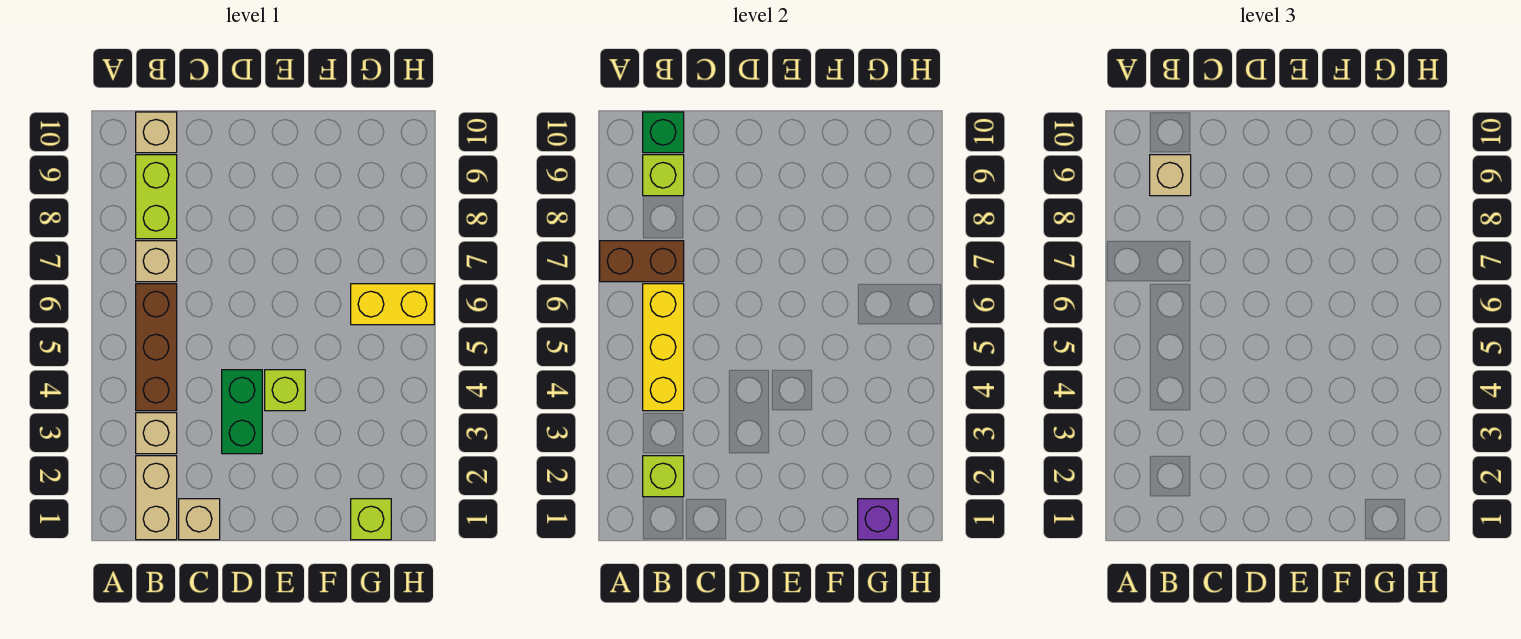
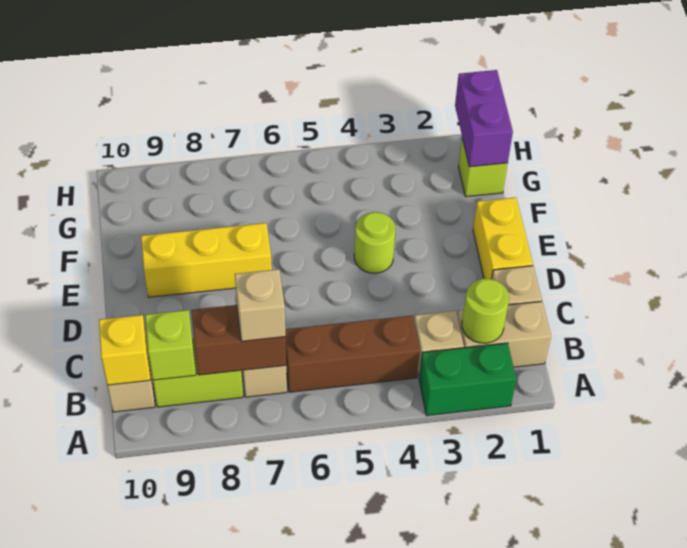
brown 1x2 brick [600,241,684,282] -> brown 1x2 brick turned to [191,305,286,375]
lime 1x1 brick [643,456,684,497] -> lime 1x1 round brick [462,279,509,343]
yellow 1x3 brick [643,284,684,411] -> yellow 1x3 brick moved to [141,223,272,297]
tan 1x1 brick [1150,155,1191,196] -> tan 1x1 brick moved to [235,269,285,341]
green 1x1 brick [643,112,684,153] -> yellow 1x1 brick [99,315,151,385]
green 1x2 brick [222,370,262,454] -> green 1x2 brick moved to [419,343,516,416]
lime 1x1 brick [265,370,305,411] -> lime 1x1 round brick [354,212,395,273]
purple 1x1 brick [858,499,898,540] -> purple 1x2 brick [455,70,513,167]
yellow 1x2 brick [351,284,434,325] -> yellow 1x2 brick moved to [473,197,533,279]

